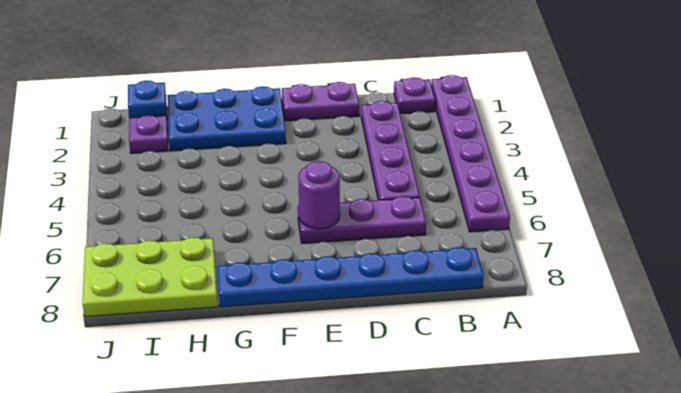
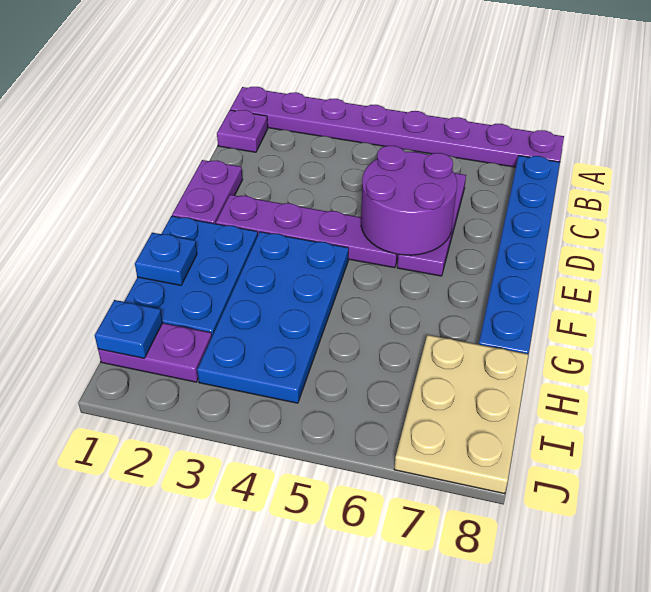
purple 1x6 plate [431,75,510,232] -> purple 1x8 plate [230,87,564,167]
purple 1x4 plate [361,101,420,200] -> purple 1x4 plate moved to [216,195,398,268]
purple 1x1 round brick [299,161,340,229] -> purple 2x2 round brick [361,146,457,255]
none -> blue 2x4 plate [197,232,349,403]
none -> blue 1x1 plate [135,233,197,285]
lime 2x3 plate [83,237,218,317] -> tan 2x3 plate [394,335,528,494]

